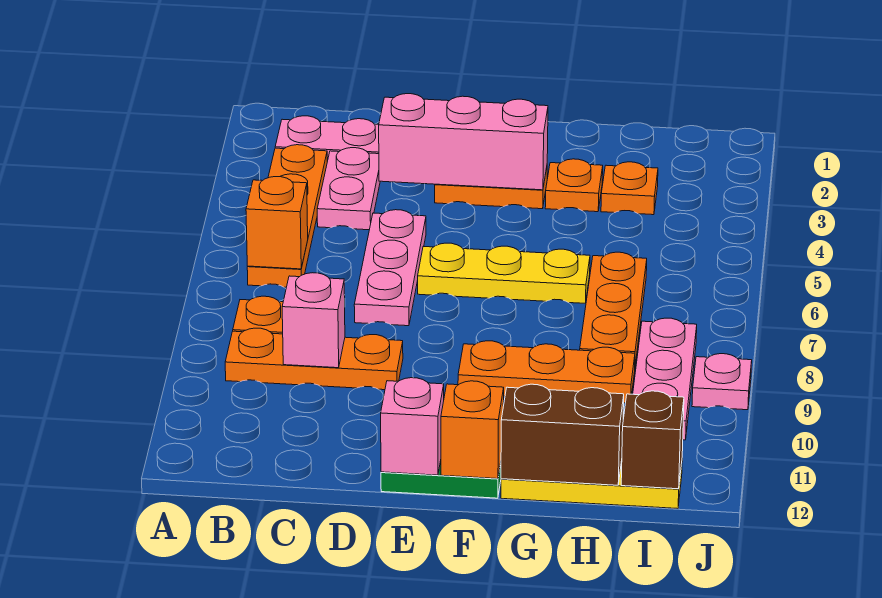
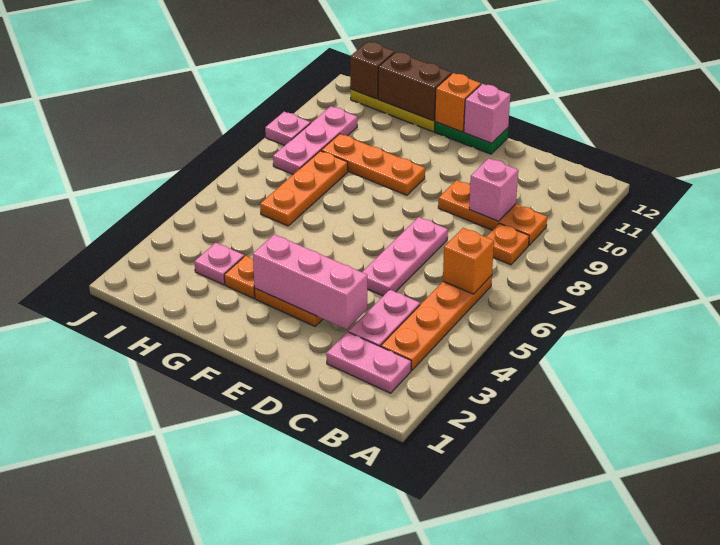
yellow 1x3 plate [418,243,590,303] -> none
orange 1x1 plate [601,162,658,215] -> pink 1x1 plate [194,243,244,285]

